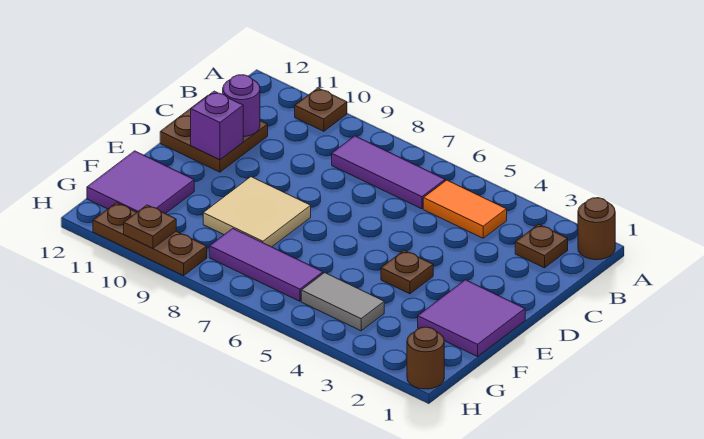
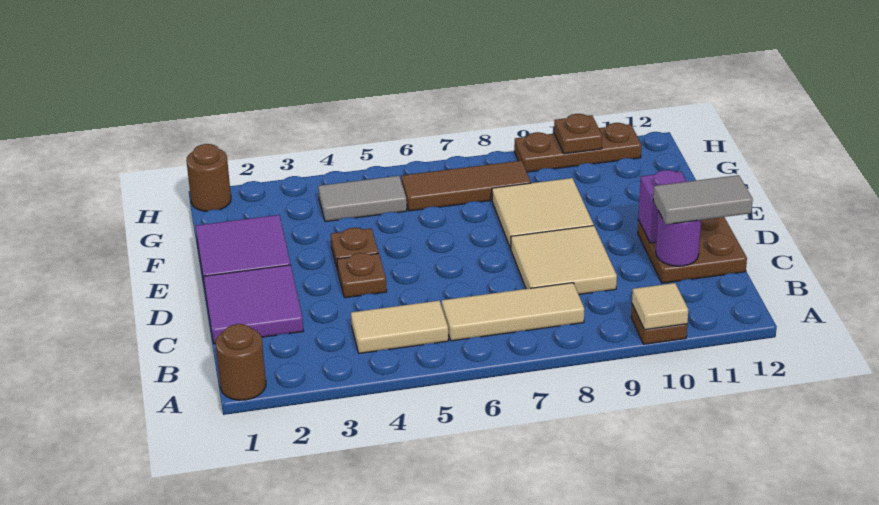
none -> tan 1x1 tile [632,283,688,330]
brown 1x1 plate [515,224,568,268] -> brown 1x1 plate moved to [337,253,387,298]
orange 1x2 tile [423,180,507,238] -> tan 1x2 tile [351,301,448,353]
purple 1x3 tile [332,136,445,209] -> tan 1x3 tile [442,283,584,341]
none -> tan 2x2 tile [511,226,617,294]
none -> grey 1x2 tile [653,175,753,224]
purple 2x2 tile [87,151,194,214] -> purple 2x2 tile moved to [204,265,303,344]
purple 1x3 tile [209,228,323,301] -> brown 1x3 tile [401,161,531,211]

